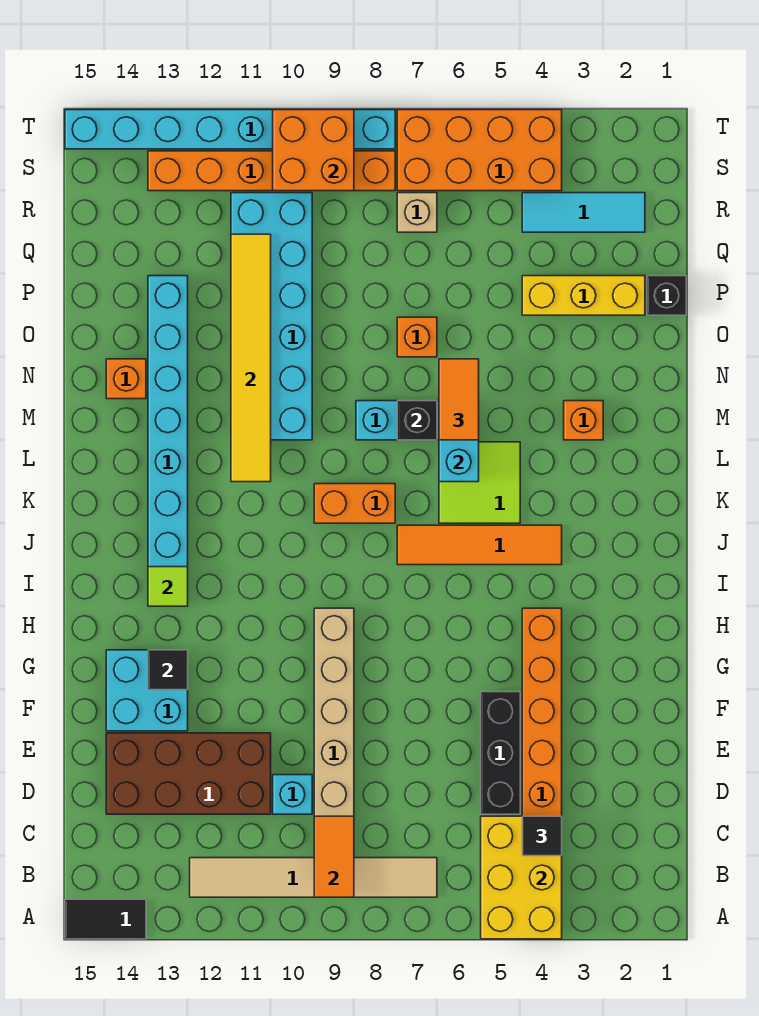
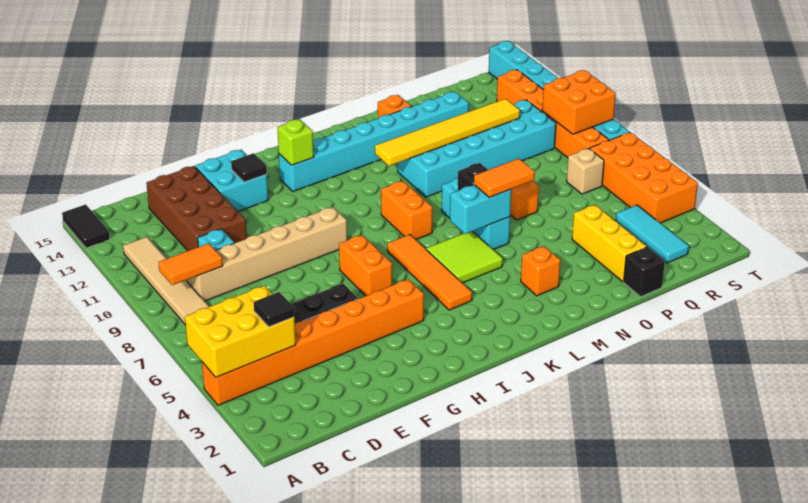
none -> orange 1x2 brick [339,235,392,296]
lime 1x1 tile [148,567,188,606] -> lime 1x1 brick [277,119,314,165]

